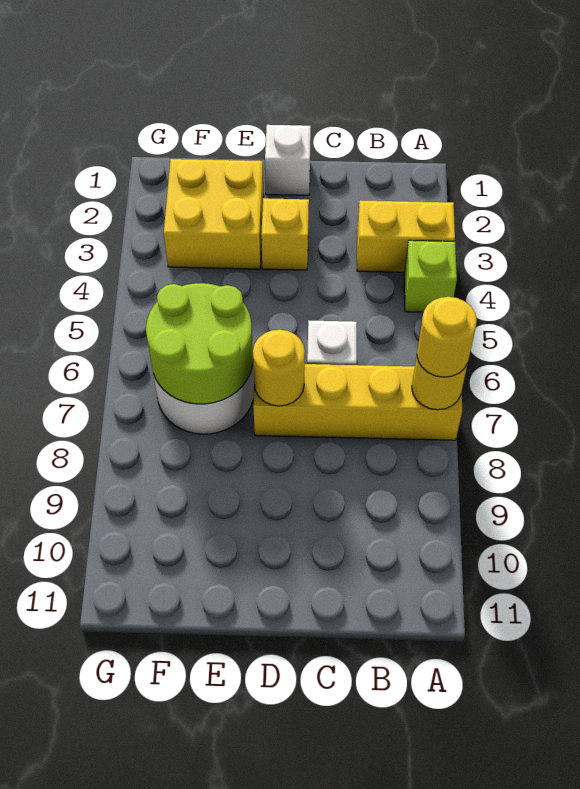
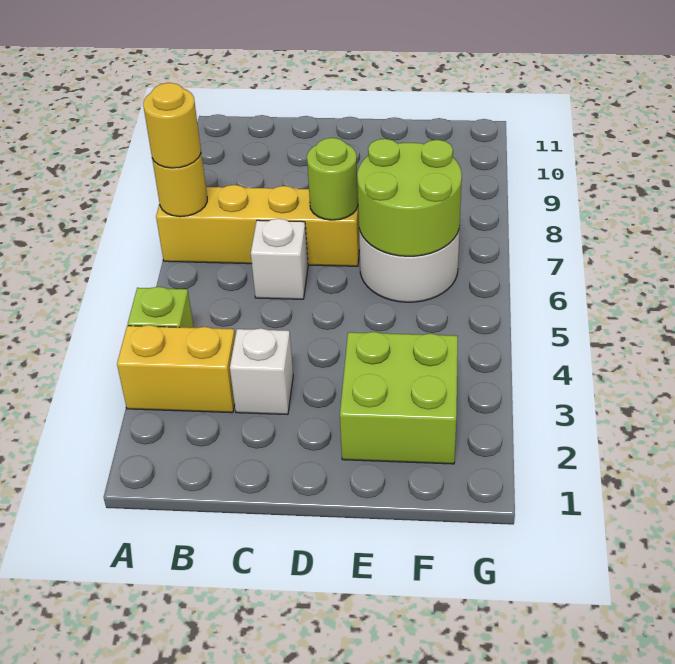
white 1x1 brick [265,125,311,195] -> white 1x1 brick moved to [230,328,293,414]
yellow 1x1 brick [261,198,309,270] -> none
yellow 1x1 round brick [253,330,305,406] -> lime 1x1 round brick [307,138,358,220]
yellow 2x2 brick [164,159,264,269] -> lime 2x2 brick [340,332,458,464]

